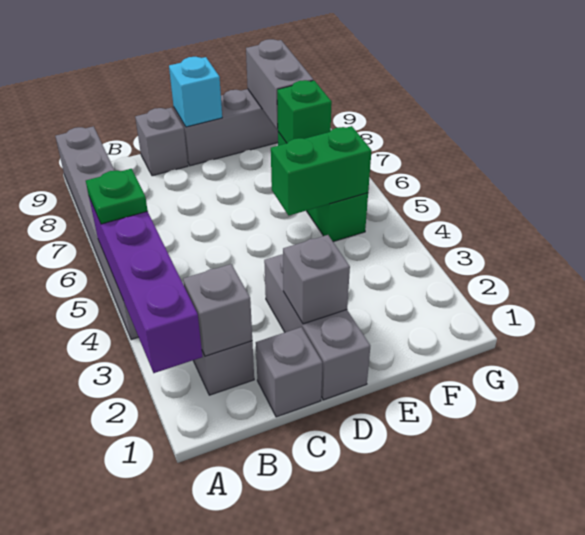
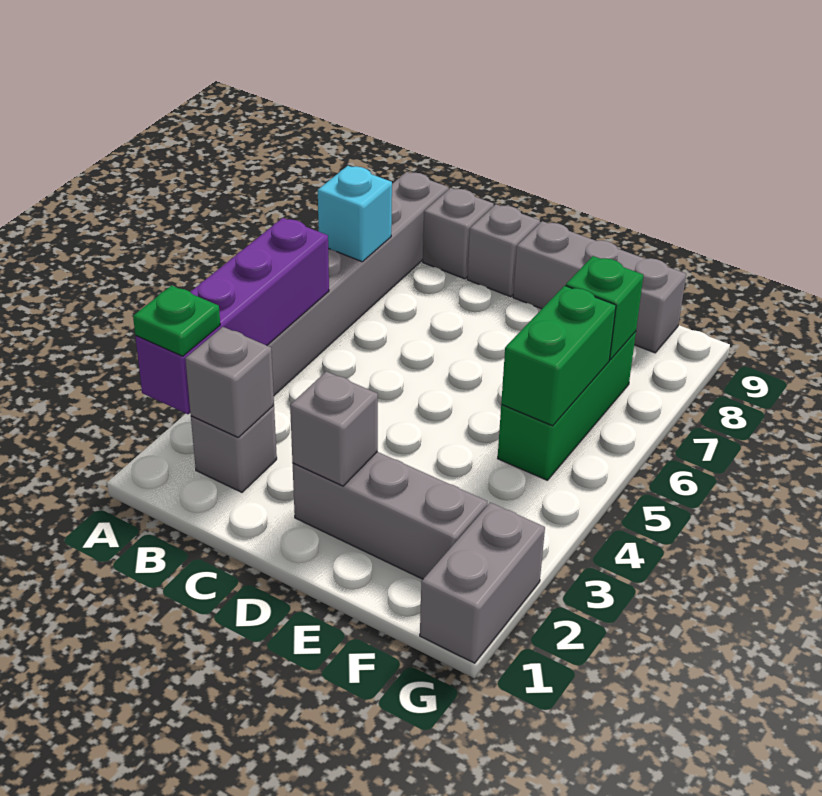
green 1x1 plate [86,169,148,224] -> green 1x1 plate moved to [133,285,220,356]
grey 1x1 brick [256,327,323,417] -> grey 1x1 brick moved to [423,188,494,279]
grey 1x3 brick [264,254,370,400] -> grey 1x3 brick turned to [293,452,487,579]
cyan 1x1 brick [169,57,222,127] -> cyan 1x1 brick moved to [318,166,392,262]
green 1x2 brick [271,126,372,216] -> green 1x2 brick turned to [501,286,616,426]
grey 1x2 brick [246,39,313,130] -> grey 1x2 brick moved to [420,502,545,663]

